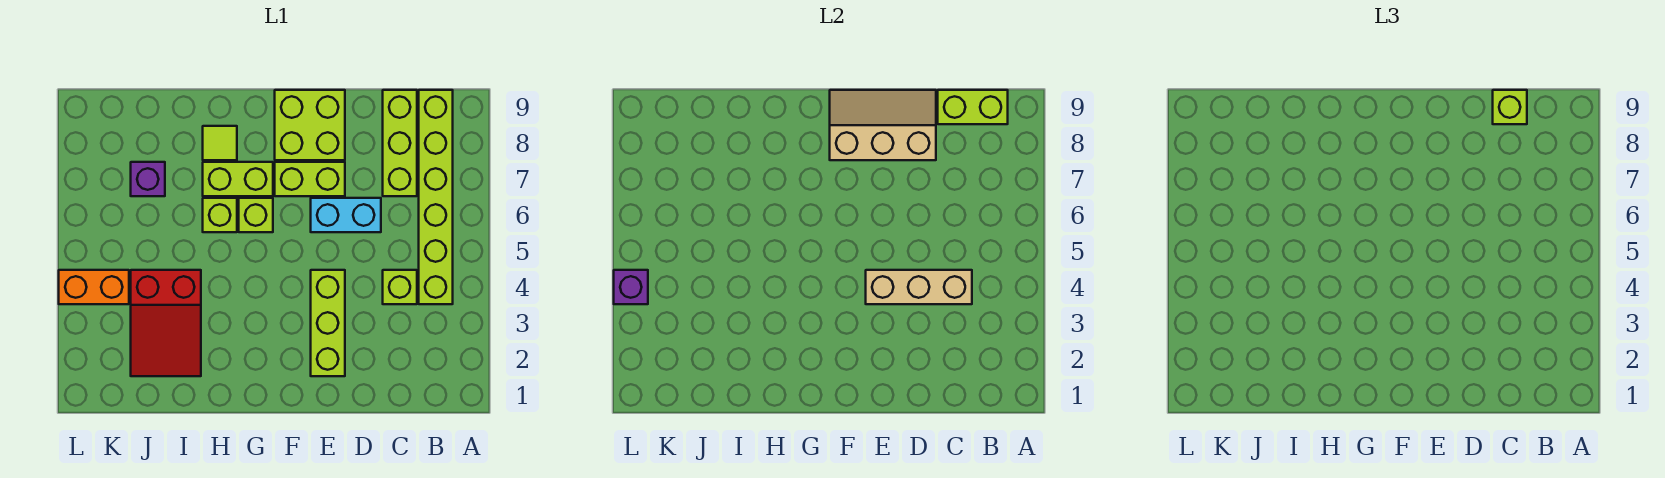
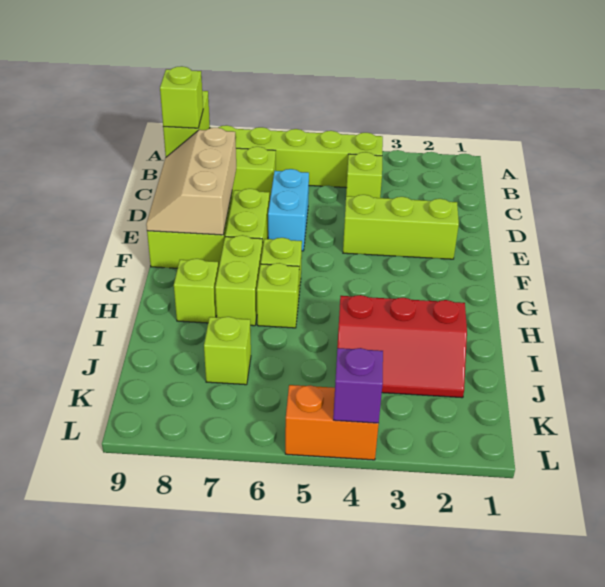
tan 1x3 brick [866,270,972,304] -> none
lime 1x1 tile [203,126,237,160] -> lime 1x1 brick [174,259,219,323]
red 2x3 slope [131,270,201,376] -> red 2x3 slope turned to [337,295,467,398]
purple 1x1 brick [131,162,165,196] -> lime 1x1 brick [204,317,251,385]
orange 1x2 brick [59,270,129,304] -> orange 1x2 brick turned to [285,385,379,460]

